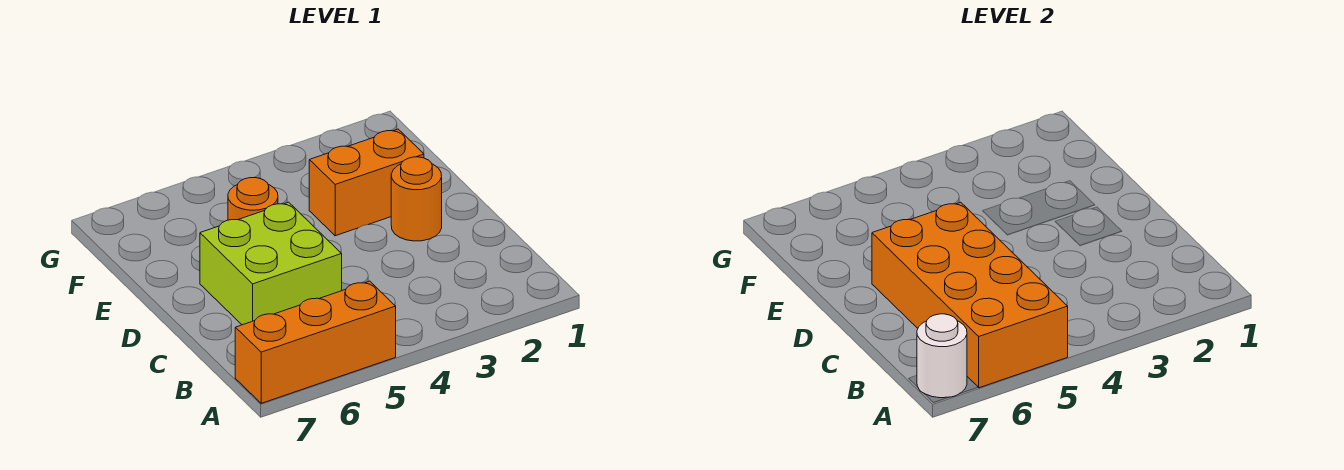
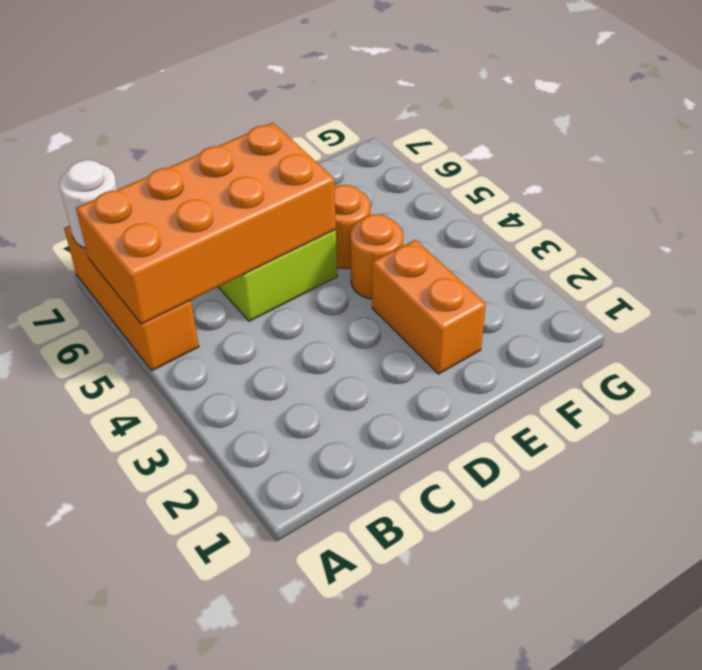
orange 1x1 round brick [391,157,442,241] -> orange 1x1 round brick moved to [350,214,403,299]

